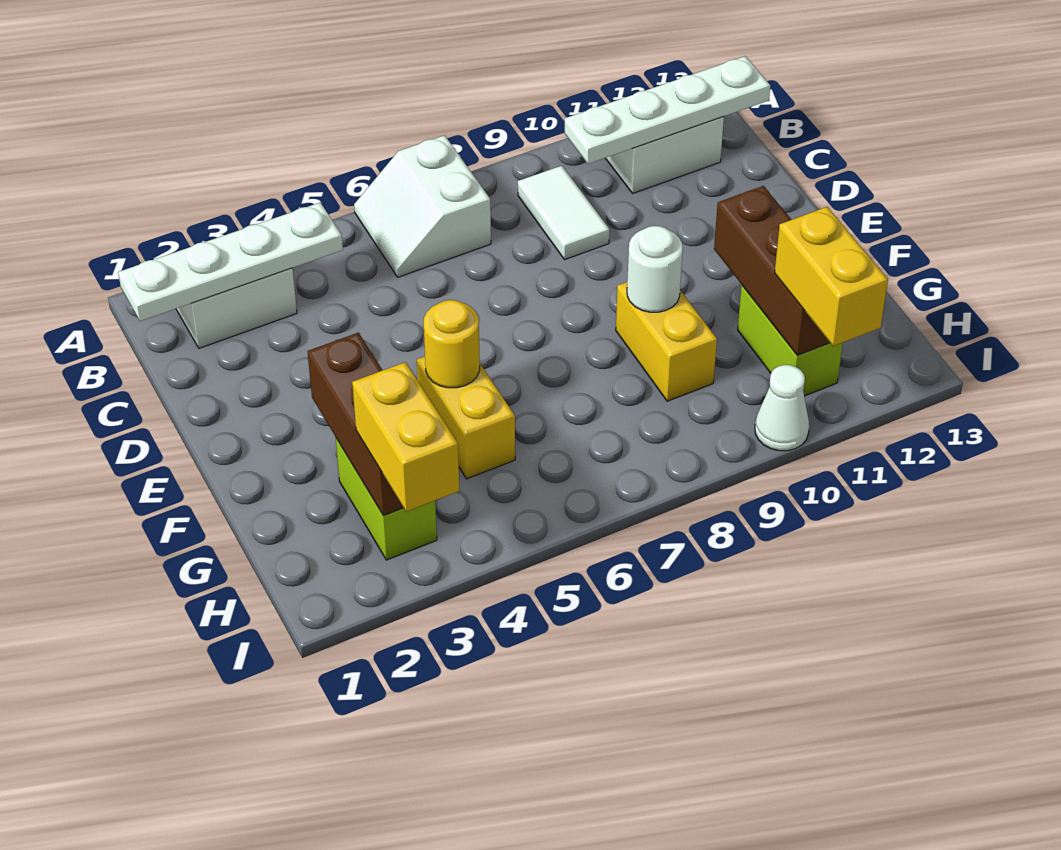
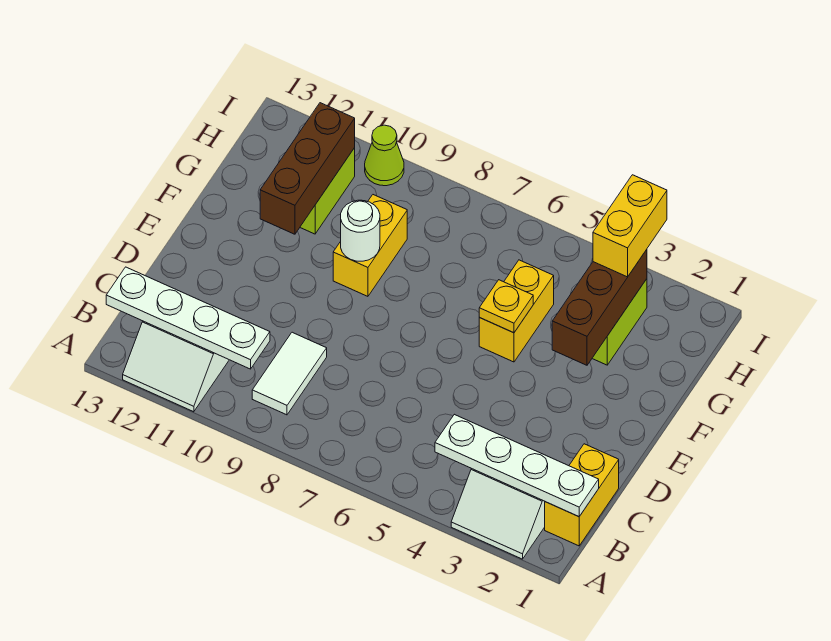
white 2x2 slope [354,135,491,277] -> none
yellow 1x1 round brick [424,300,480,388] -> yellow 1x1 plate [479,280,533,333]
yellow 1x2 brick [775,207,888,346] -> yellow 1x2 brick moved to [545,444,619,546]
white 1x1 cone [755,365,809,451] -> lime 1x1 cone [365,125,404,186]

